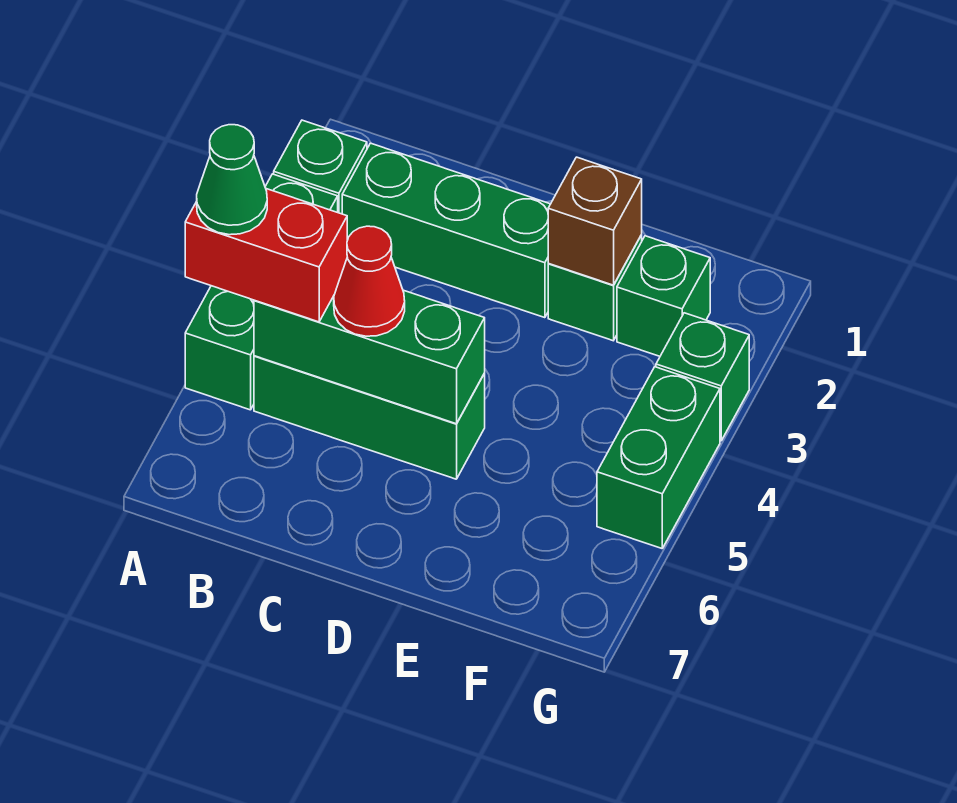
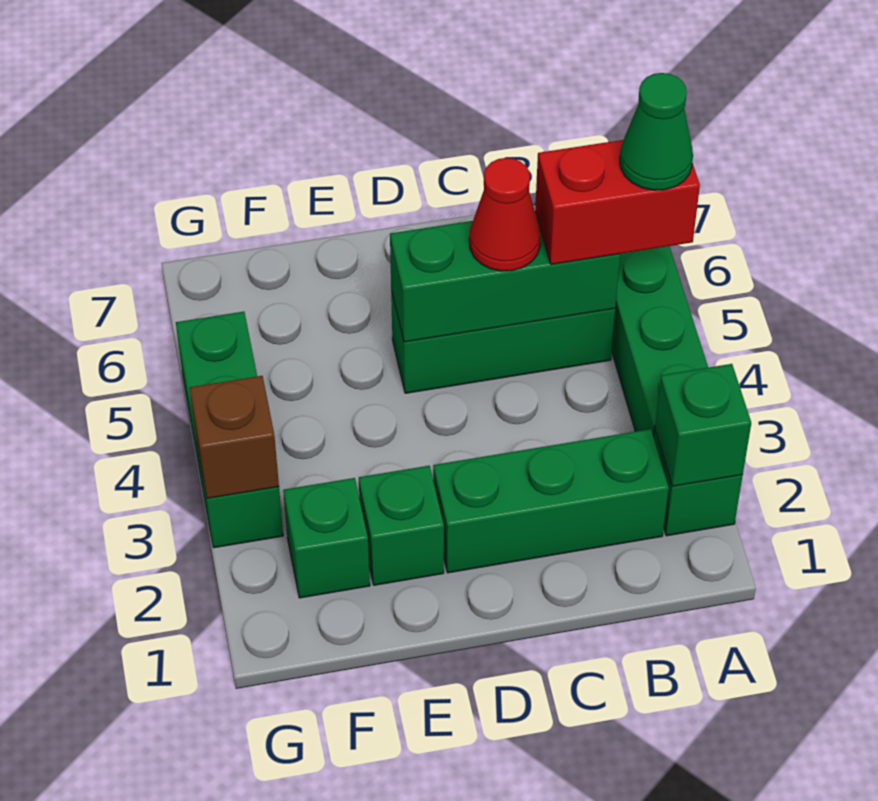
none -> green 1x1 brick [655,364,751,486]
brown 1x1 brick [548,157,642,285] -> brown 1x1 brick moved to [190,376,279,498]

